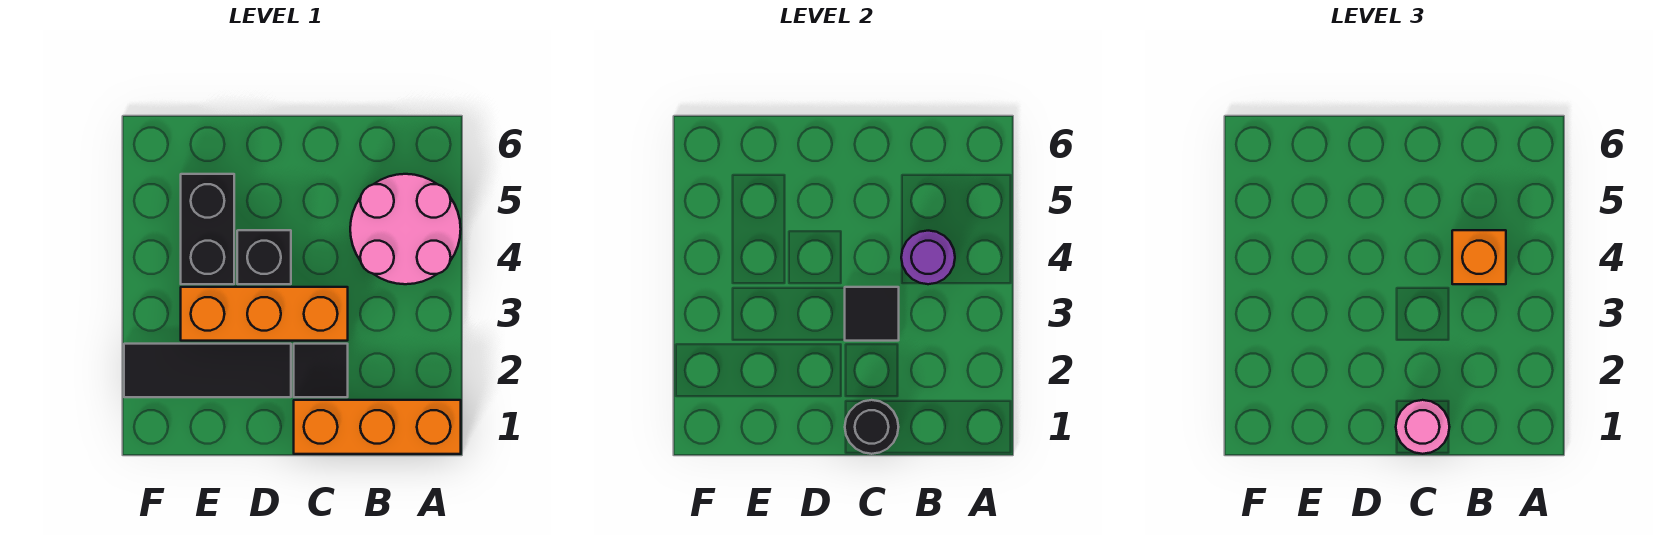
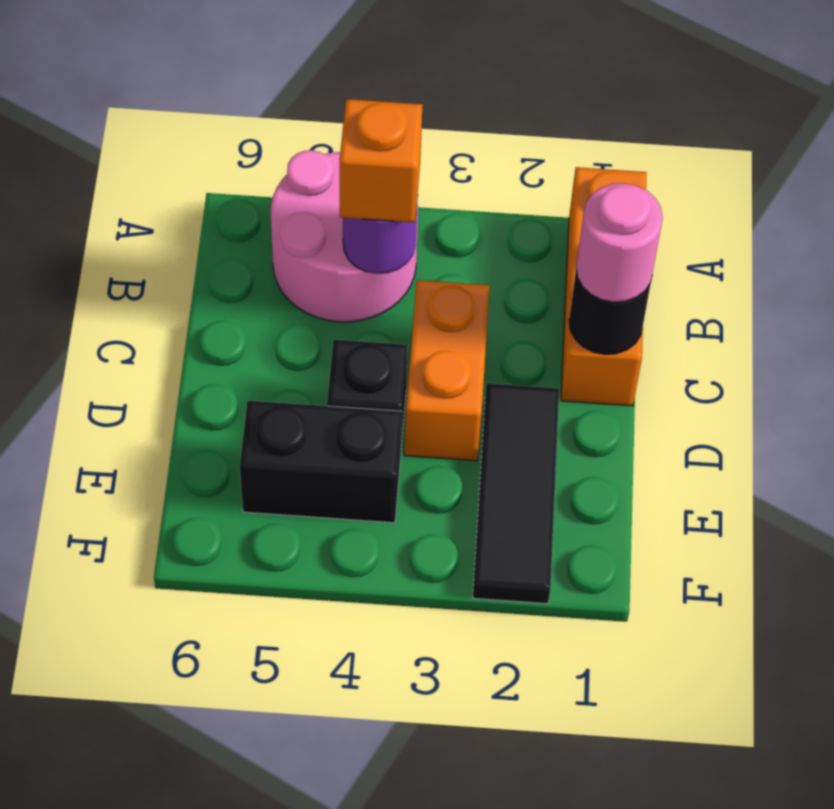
black 1x1 tile [294,344,348,397] -> none
orange 1x3 brick [181,287,348,341] -> orange 1x2 brick [404,280,490,461]
black 1x1 tile [845,287,899,341] -> none

